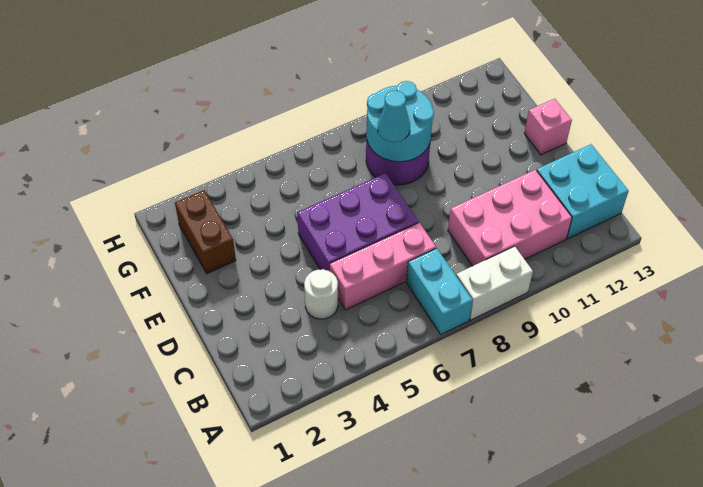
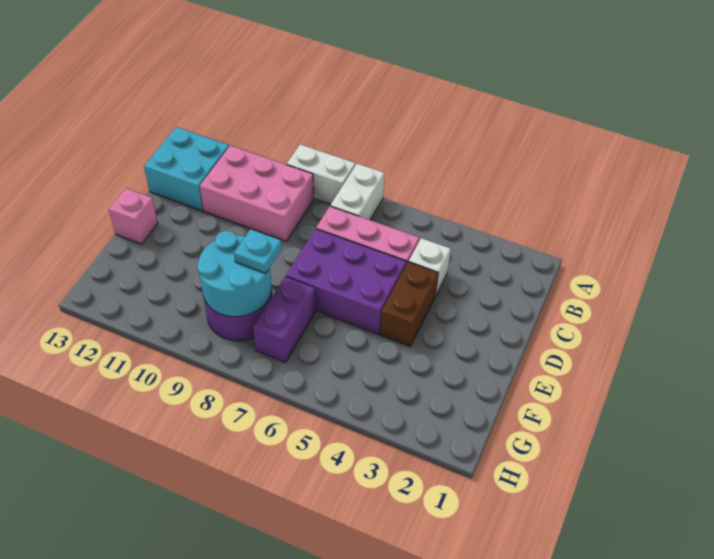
cyan 1x2 brick [407,248,473,334] -> white 1x2 brick [330,164,384,220]
white 1x1 round brick [304,269,338,319] -> white 1x1 brick [409,238,451,295]
brown 1x2 brick [175,190,236,274] -> brown 1x2 brick moved to [380,262,438,346]
none -> purple 1x2 brick [253,277,316,362]
cyan 1x1 cone [378,91,410,142] -> cyan 1x1 plate [234,229,282,273]

